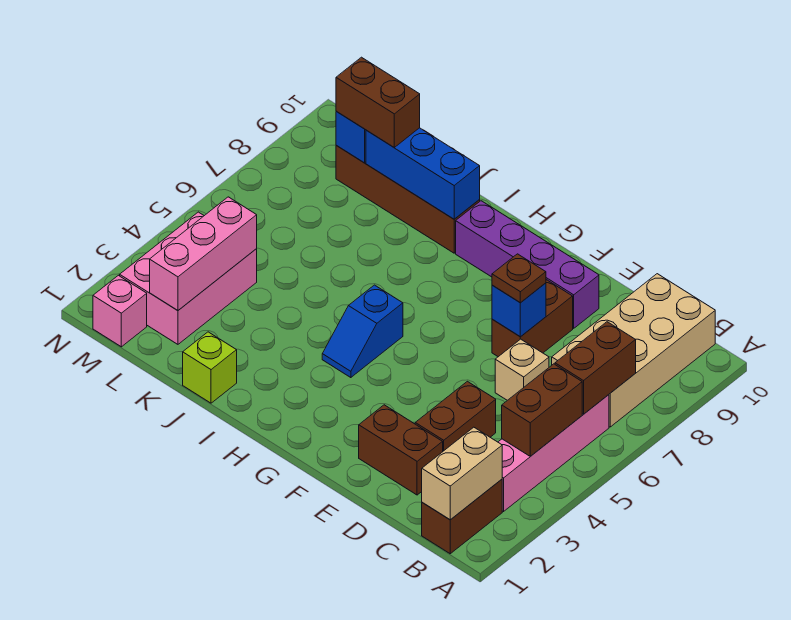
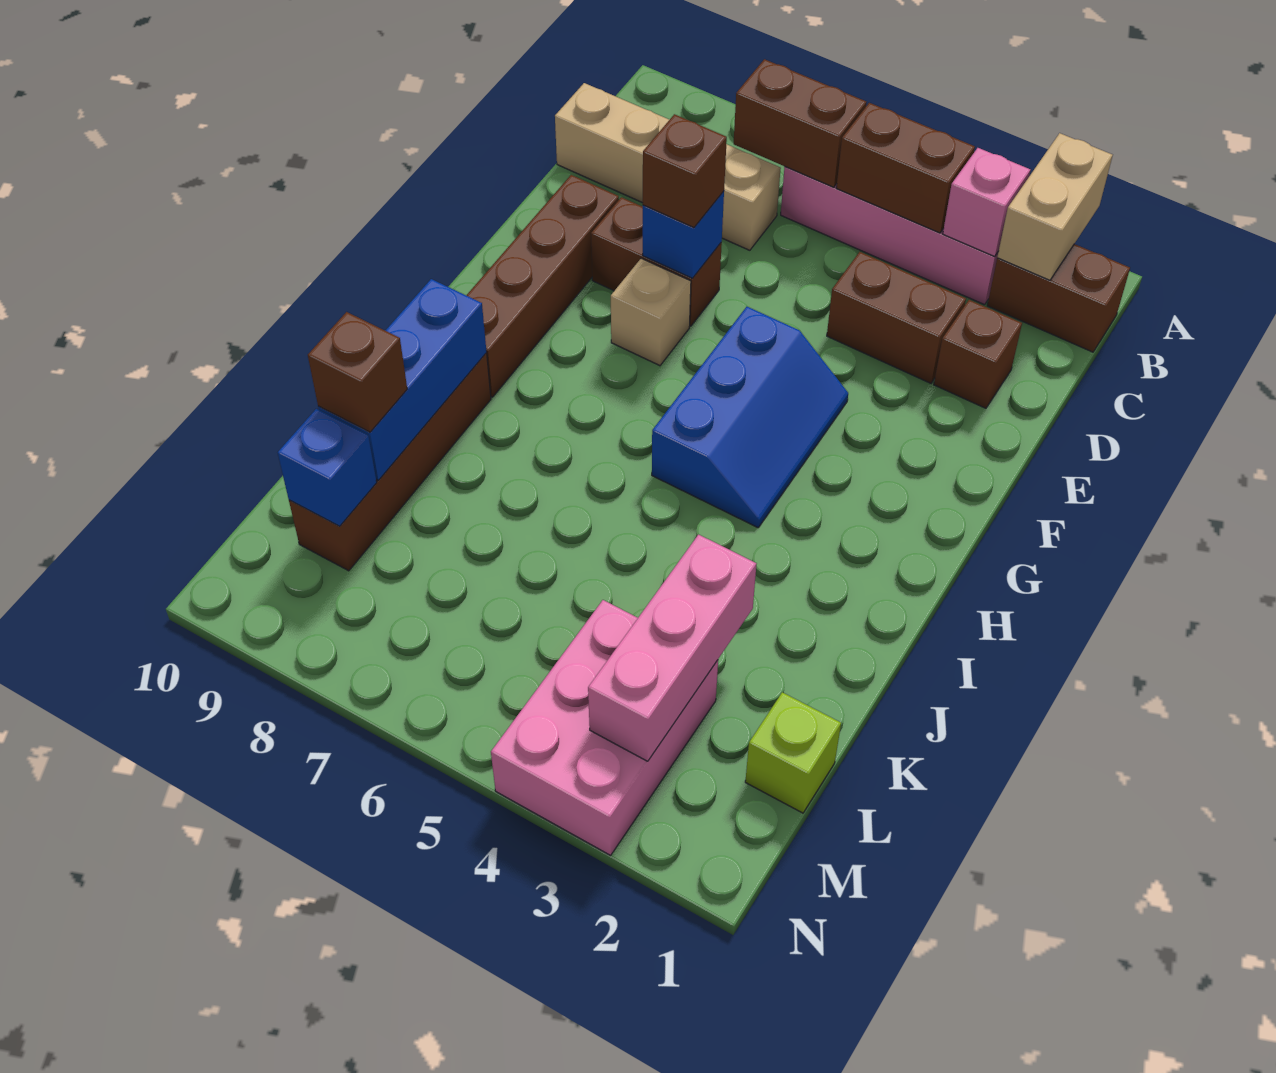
tan 1x2 brick [422,427,502,520] -> tan 1x2 brick turned to [997,133,1113,280]
tan 2x4 brick [552,274,715,427] -> tan 1x4 brick [555,83,781,250]
brown 1x2 brick [359,405,443,495] -> brown 1x1 brick [934,300,1022,408]
tan 1x1 brick [495,339,549,400] -> tan 1x1 brick moved to [611,258,691,366]
brown 1x1 plate [492,254,546,303] -> brown 1x1 brick [643,114,727,228]
purple 1x4 brick [456,201,599,328] -> brown 1x4 brick [466,175,619,397]
blue 1x2 slope [322,285,403,378] -> blue 2x3 slope [652,307,848,527]
lime 1x1 brick [183,332,237,403] -> lime 1x1 brick moved to [745,692,841,813]
brown 1x2 brick [336,57,420,147] -> brown 1x1 brick [308,312,407,432]
pink 2x3 brick [120,212,257,344] -> pink 2x3 brick turned to [491,600,718,855]
pink 1x3 brick [150,197,257,310] -> pink 1x3 brick turned to [588,535,756,761]
pink 1x1 brick [93,275,147,347] -> pink 1x1 brick moved to [943,148,1030,256]

